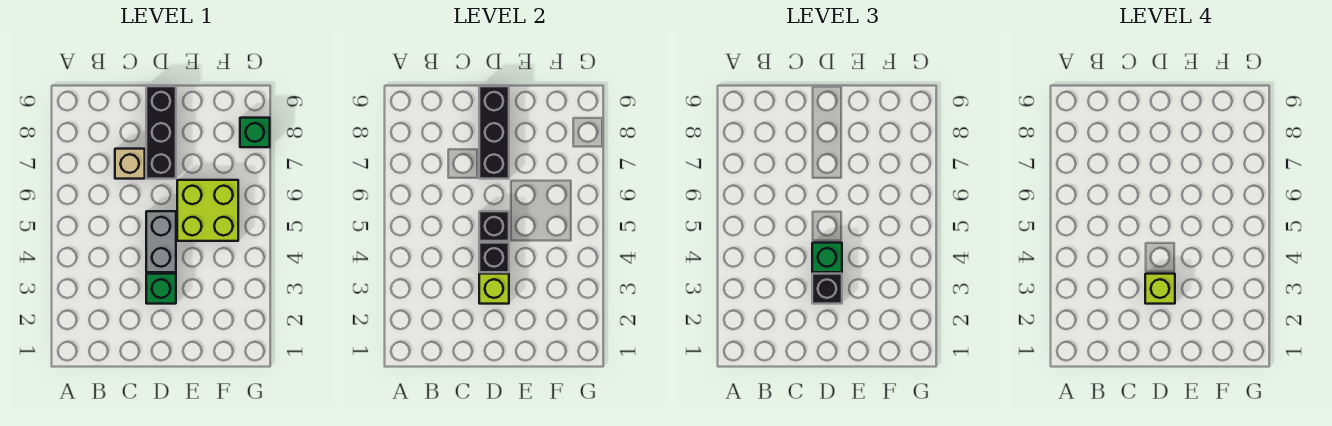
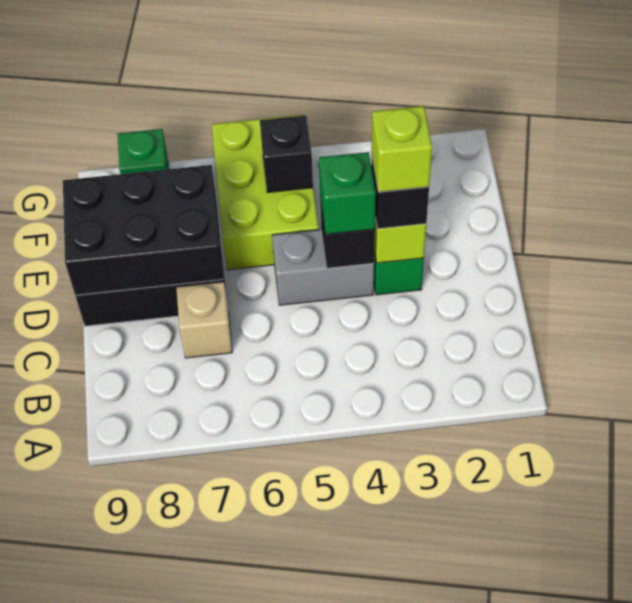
black 1x1 brick [479,211,509,241] -> black 1x1 brick moved to [260,115,313,193]
black 1x3 brick [479,86,509,179] -> black 2x3 brick [63,165,224,296]
lime 2x2 brick [177,180,238,241] -> lime 2x3 brick [212,115,319,270]

